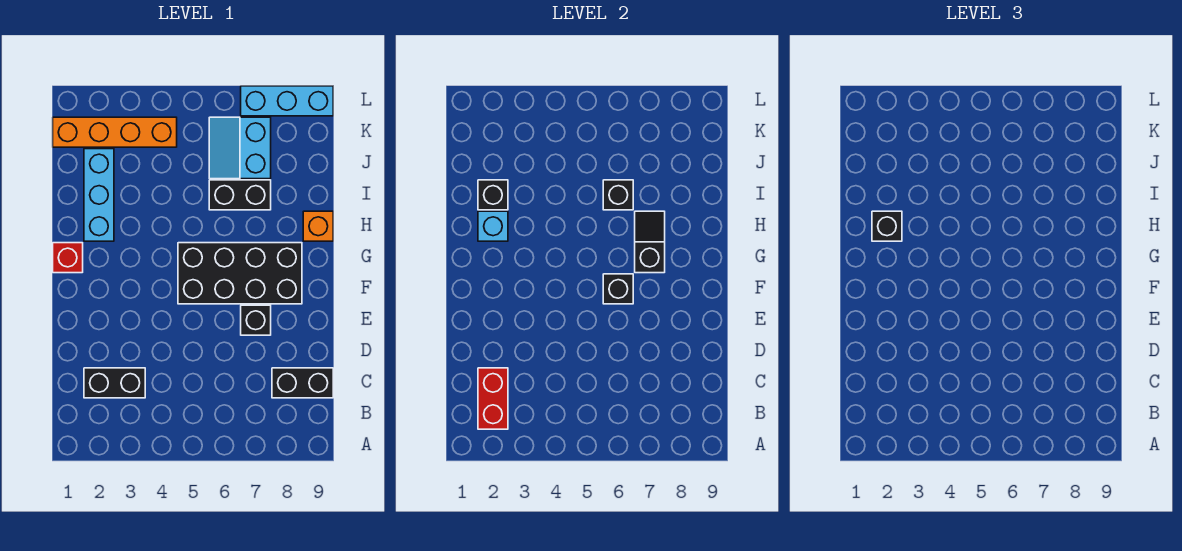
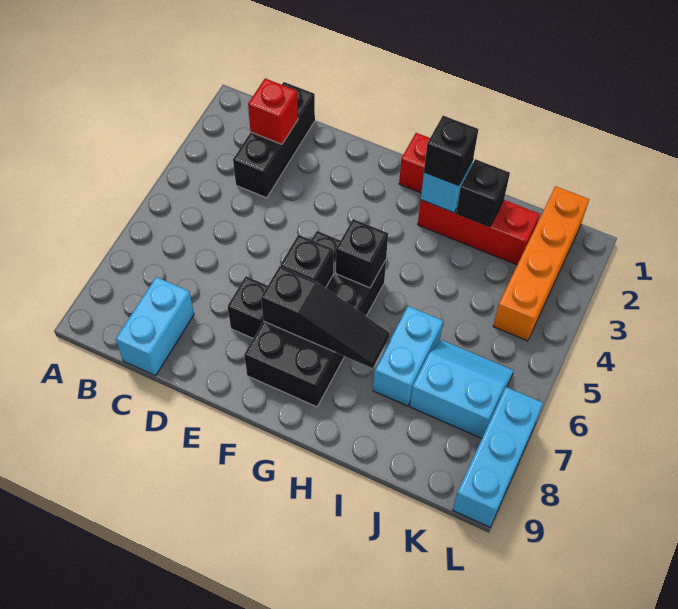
red 1x2 brick [478,368,508,429] -> red 1x1 brick [248,78,298,144]
black 1x2 brick [84,368,145,398] -> black 1x3 brick [233,82,315,198]
black 1x2 brick [272,368,333,398] -> cyan 1x2 brick [116,277,194,376]
black 1x2 slope [635,211,665,273] -> black 1x3 slope [261,266,390,368]
cyan 1x3 brick [84,149,114,241] -> red 1x3 brick [418,200,540,265]
orange 1x1 brick [303,211,333,241] -> none
black 1x2 brick [209,180,271,210] -> cyan 1x2 brick [373,306,443,406]
black 1x1 brick [603,180,633,210] -> black 1x1 brick moved to [336,219,388,288]

